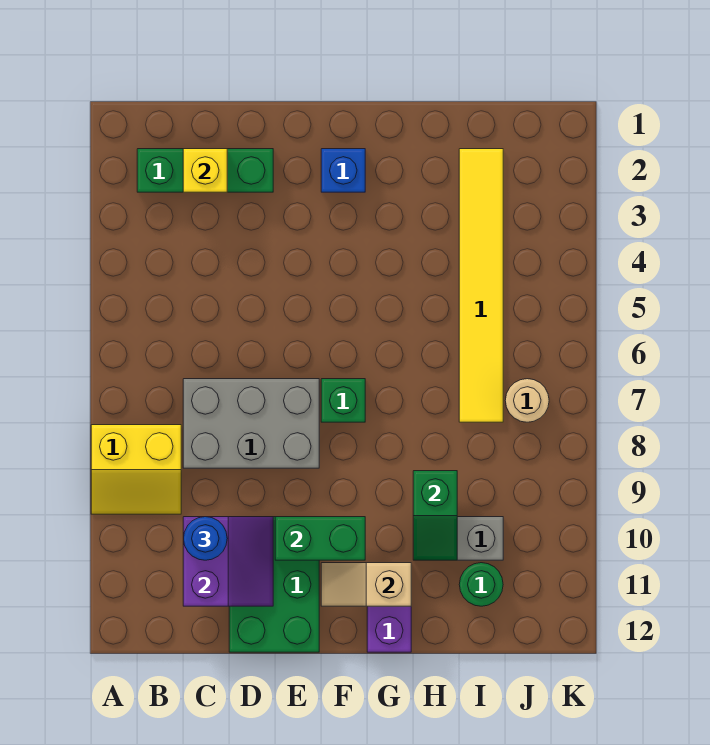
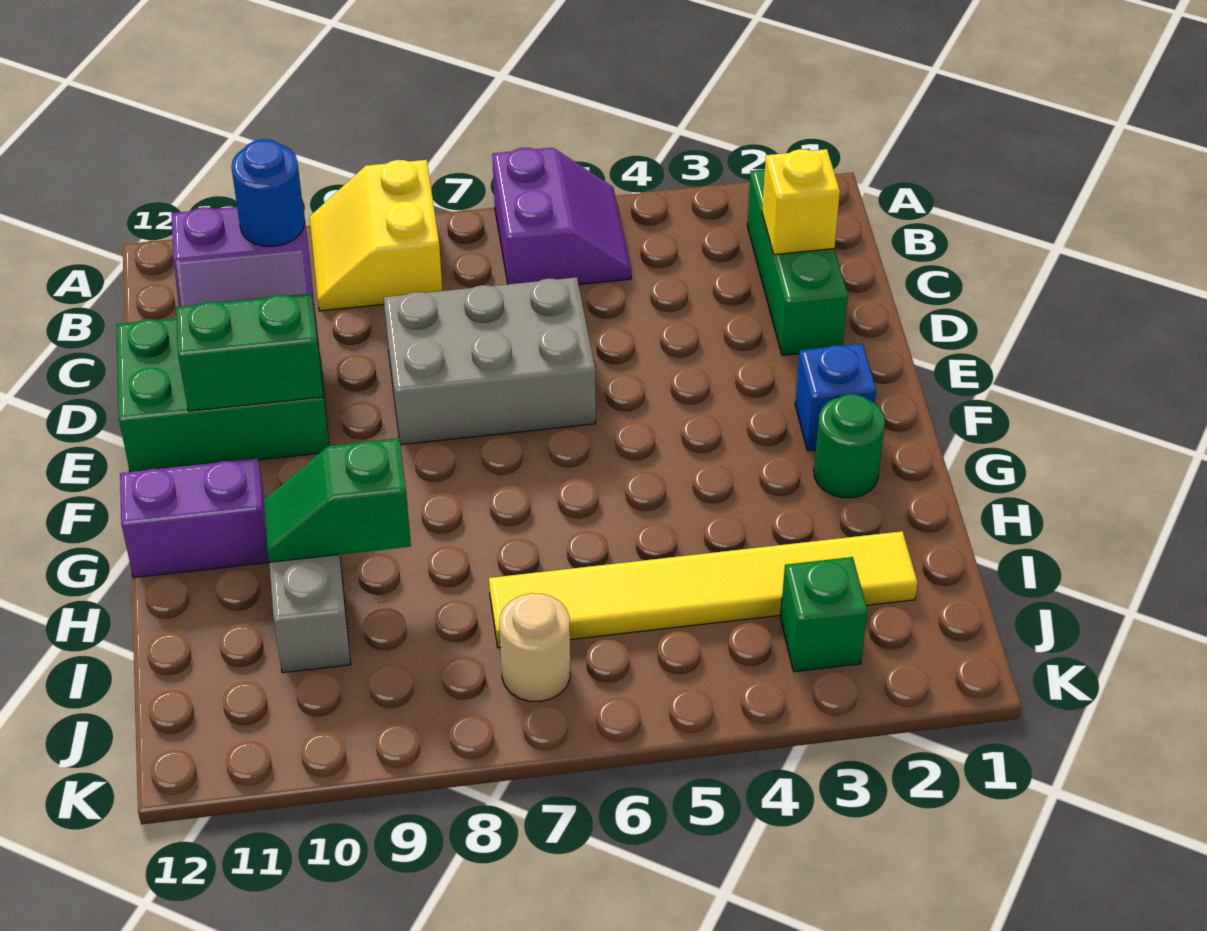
none -> purple 2x2 slope [492,148,631,284]
grey 2x3 brick [183,379,319,468] -> grey 2x3 brick turned to [384,277,596,445]
green 1x2 brick [275,517,365,560] -> green 1x2 brick turned to [176,293,323,411]
green 1x1 brick [321,379,365,422] -> green 1x1 brick moved to [780,557,868,672]
tan 1x2 slope [321,563,411,606] -> none
green 1x1 round brick [459,563,503,606] -> green 1x1 round brick moved to [814,394,885,498]

